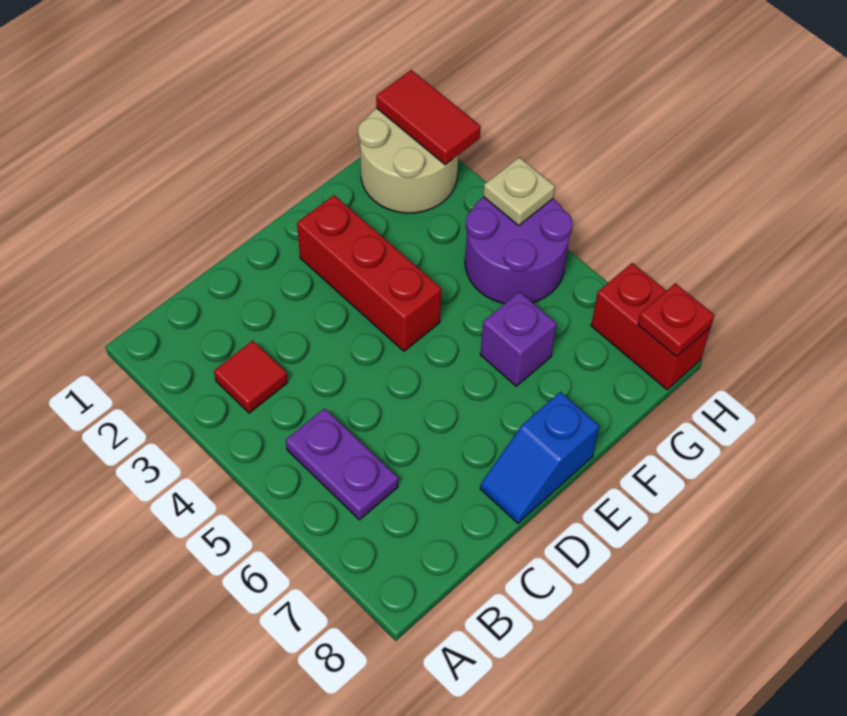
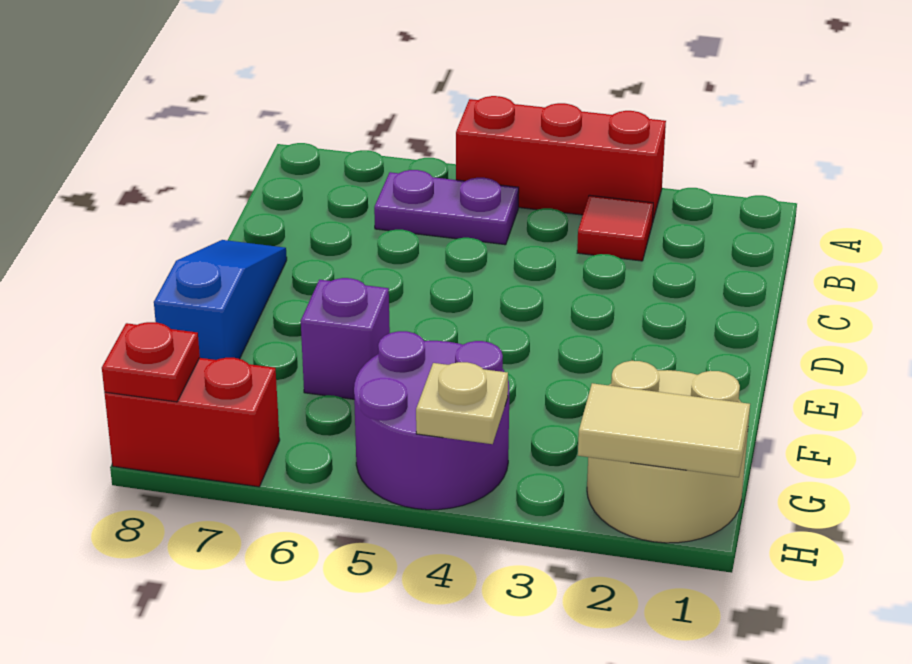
blue 1x2 slope [480,392,599,523] -> blue 1x3 slope [154,240,287,360]
red 1x3 brick [297,195,441,351] -> red 1x3 brick moved to [456,96,666,223]
red 1x2 tile [376,70,481,165] -> tan 1x2 tile [578,383,750,477]

